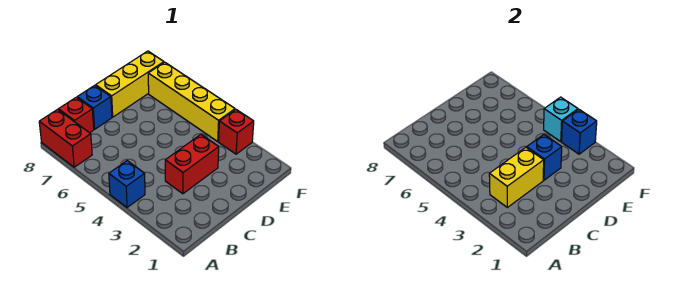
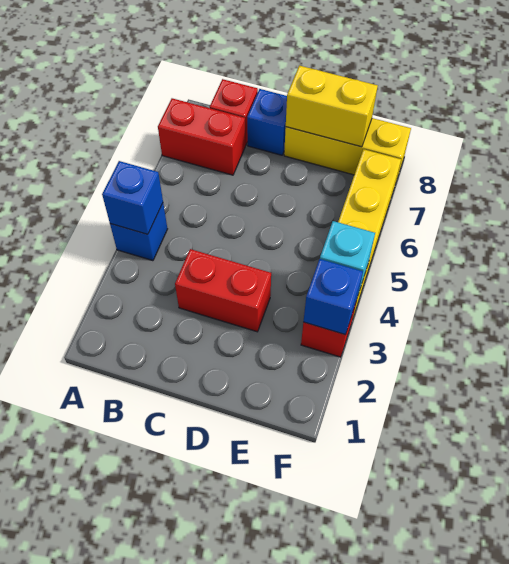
red 1x2 brick [39,110,92,167] -> red 1x2 brick turned to [158,98,245,175]
yellow 1x2 brick [489,147,544,207] -> yellow 1x2 brick moved to [286,65,378,147]
blue 1x1 brick [527,135,562,180] -> blue 1x1 brick moved to [102,161,163,234]

